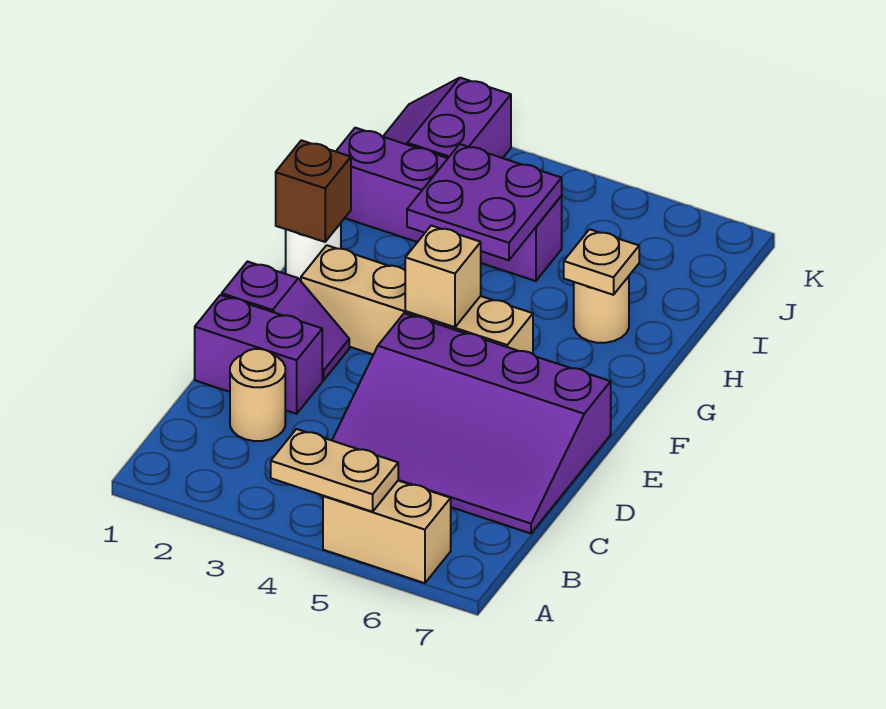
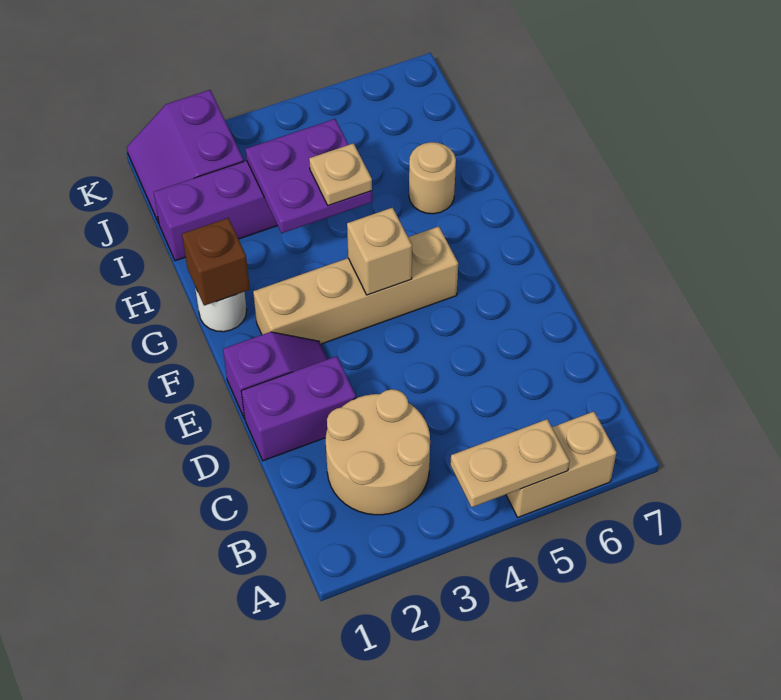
tan 1x1 round brick [230,349,285,441] -> tan 2x2 round brick [326,389,430,515]
purple 3x4 slope [332,313,611,533] -> none
tan 1x1 plate [564,229,639,295] -> tan 1x1 plate moved to [309,143,372,206]

